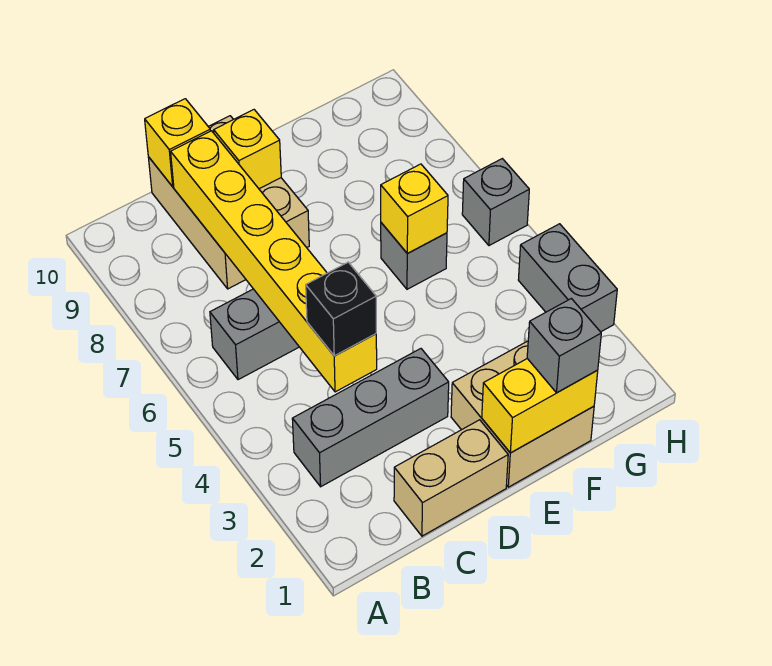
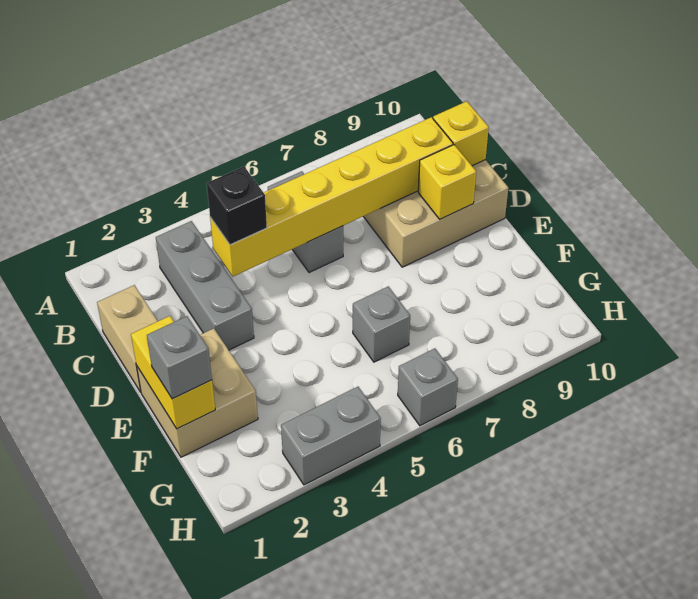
yellow 1x1 brick [381,164,448,253] -> none

